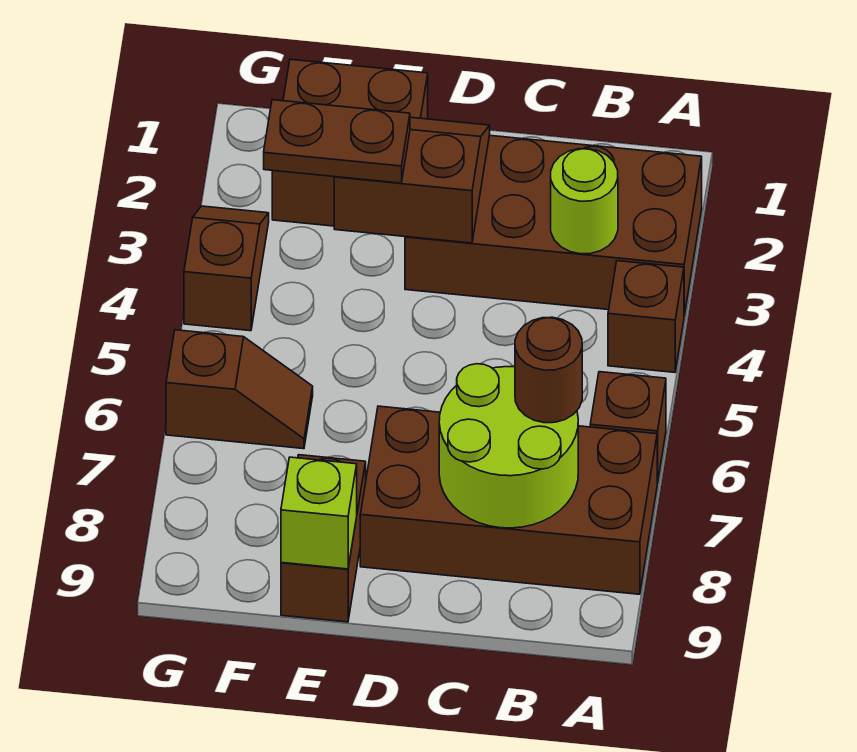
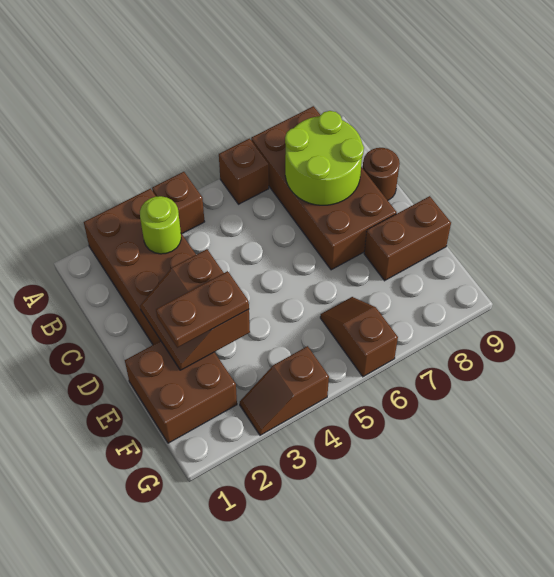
brown 1x1 round brick [515,317,582,423] -> brown 1x1 round brick moved to [363,148,400,200]
brown 1x2 plate [264,100,410,183] -> brown 1x2 plate turned to [156,271,249,348]
lime 1x1 brick [281,457,357,569] -> none

